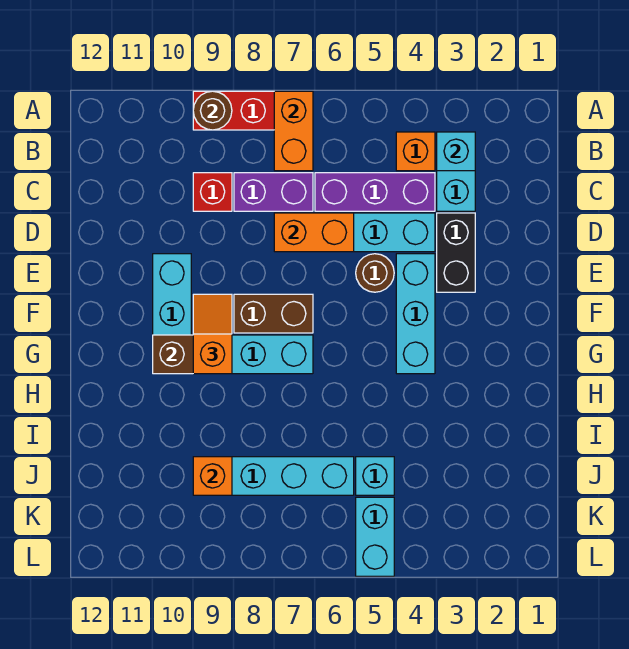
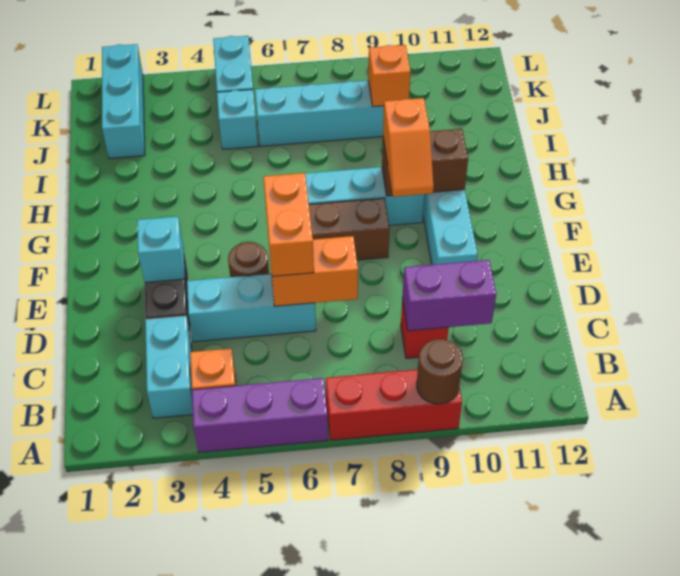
orange 1x2 brick [274,91,313,171] -> orange 1x2 brick moved to [263,173,314,276]
cyan 1x1 brick [437,132,475,171] -> cyan 1x1 brick moved to [137,217,185,283]
purple 1x3 brick [315,173,435,211] -> purple 1x3 brick moved to [192,378,328,453]
purple 1x2 brick [234,173,313,211] -> purple 1x2 brick moved to [402,260,496,331]
cyan 1x3 brick [396,254,435,374] -> cyan 1x3 brick moved to [102,44,145,158]

